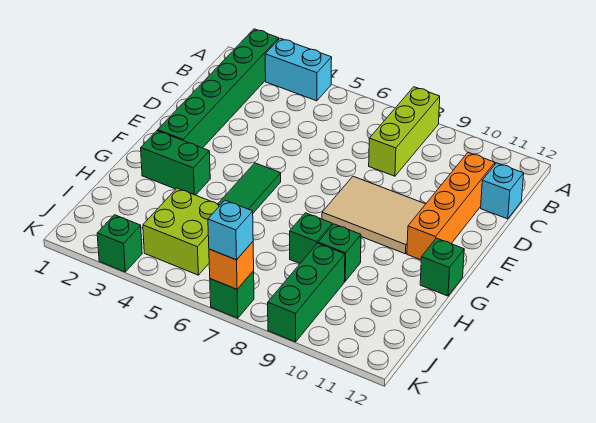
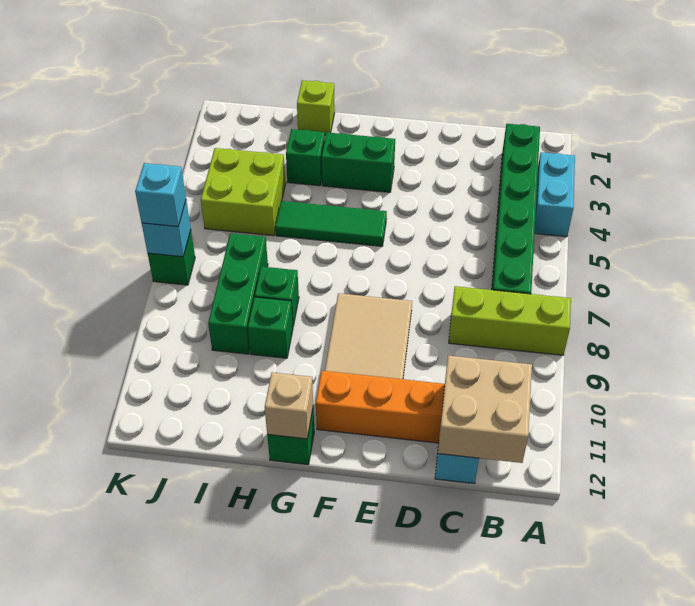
green 1x6 brick [158,29,279,148] -> green 1x6 brick turned to [492,124,540,294]
none -> tan 2x2 brick [438,355,532,463]
green 1x2 brick [141,131,210,195] -> green 1x2 brick turned to [322,132,395,192]
none -> tan 1x1 brick [265,373,313,439]
none -> lime 1x1 brick [297,80,335,135]
green 1x3 brick [268,243,345,342] -> green 1x3 brick turned to [208,233,268,354]
green 1x1 brick [97,215,142,272] -> green 1x1 brick moved to [286,129,325,186]
orange 1x1 brick [209,242,254,289] -> cyan 1x1 brick [142,200,191,257]

